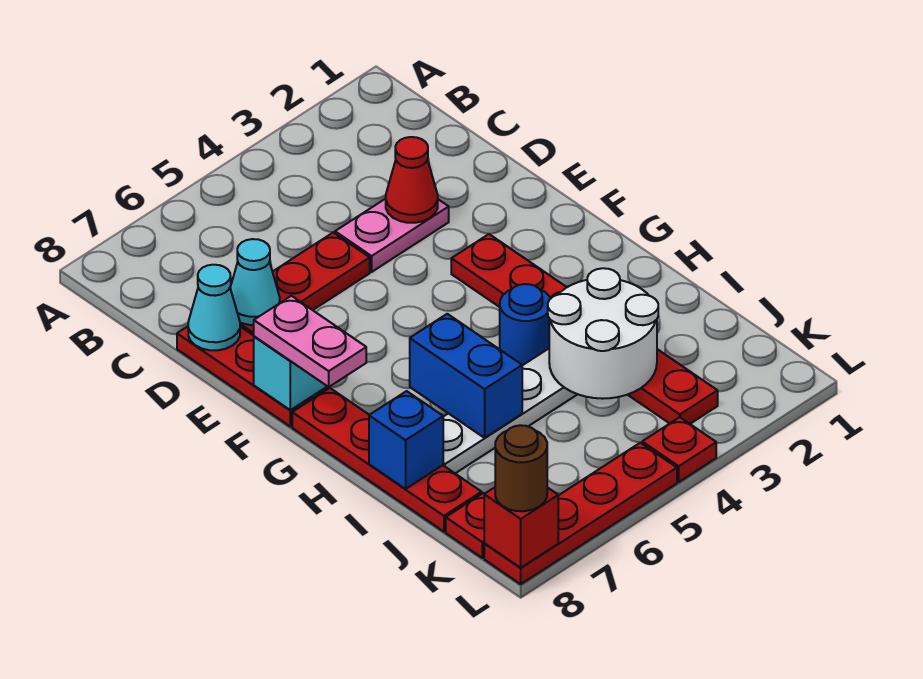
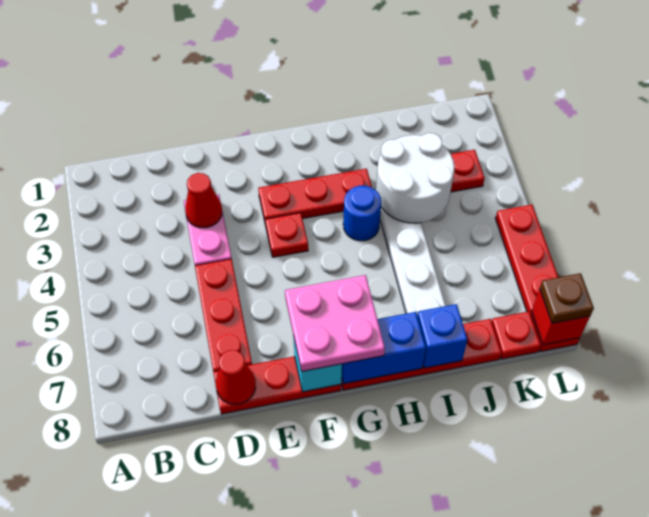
cyan 1x1 cone [230,239,280,325] -> none
cyan 1x1 cone [188,265,240,350] -> red 1x1 cone [216,350,256,404]
pink 1x2 plate [254,296,366,387] -> pink 2x2 plate [285,275,385,372]
blue 1x2 brick [410,314,522,438] -> blue 1x2 brick moved to [342,312,426,384]
red 1x1 plate [642,417,716,482] -> red 1x1 plate moved to [265,213,308,257]
brown 1x1 round brick [495,425,547,511] -> brown 1x1 plate [540,273,594,323]

